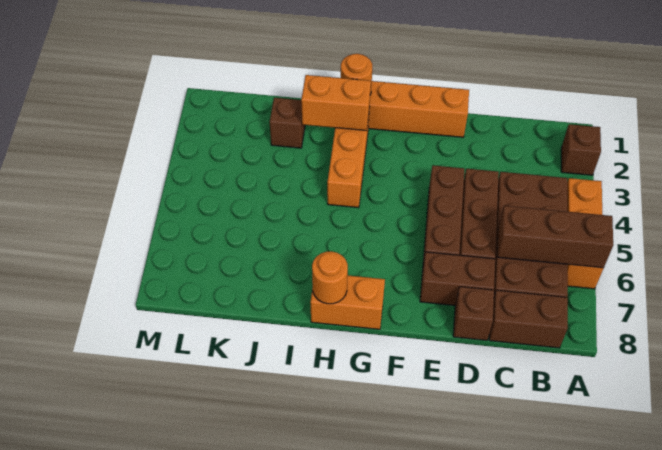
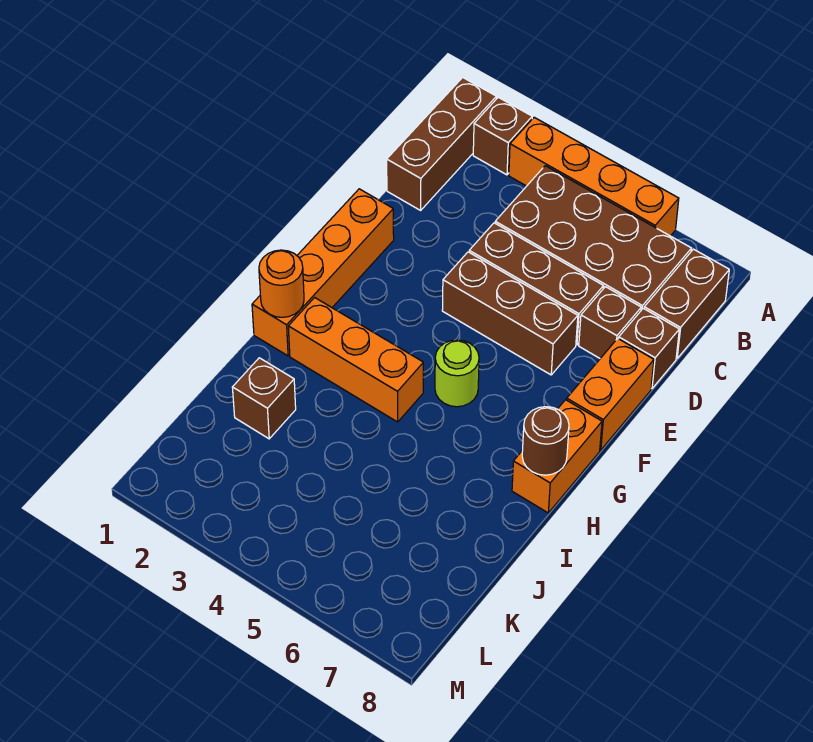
orange 1x3 brick [567,178,604,289] -> orange 1x4 brick [509,117,679,236]
brown 1x3 brick [497,206,613,268] -> brown 1x3 brick moved to [387,77,496,210]
brown 1x2 brick [420,252,495,305] -> brown 1x1 brick [579,287,641,358]
none -> lime 1x1 round brick [435,340,479,407]
orange 1x2 brick [301,75,371,131] -> orange 1x2 brick moved to [567,338,654,450]
orange 1x1 round brick [312,251,348,304] -> brown 1x1 round brick [522,407,569,475]

